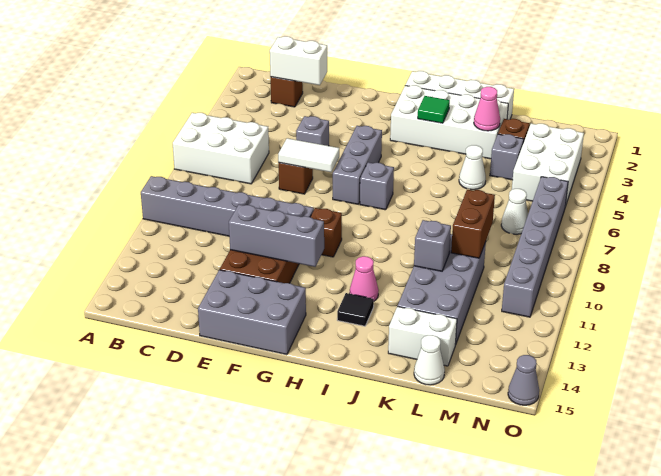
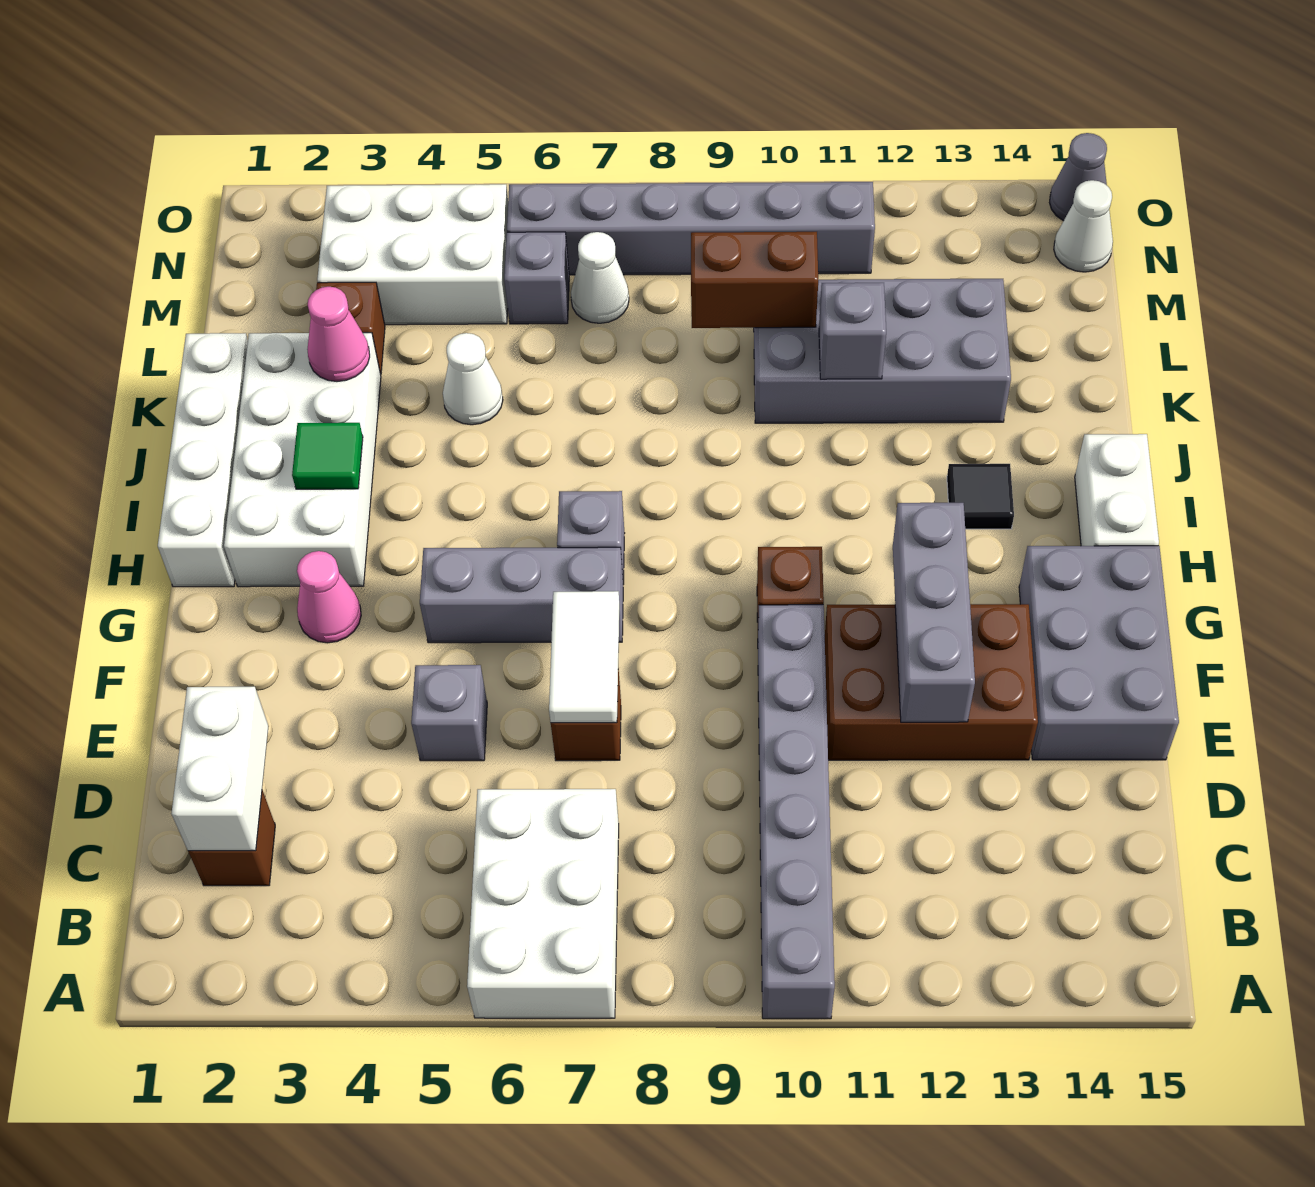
pink 1x1 cone [350,256,379,301] -> pink 1x1 cone moved to [297,551,361,643]
white 1x2 brick [388,306,457,366] -> white 1x2 brick moved to [1075,434,1159,546]
grey 1x1 brick [490,134,524,180] -> grey 1x1 brick moved to [504,232,569,324]
white 1x1 cone [414,335,445,385] -> white 1x1 cone moved to [1054,180,1113,272]

